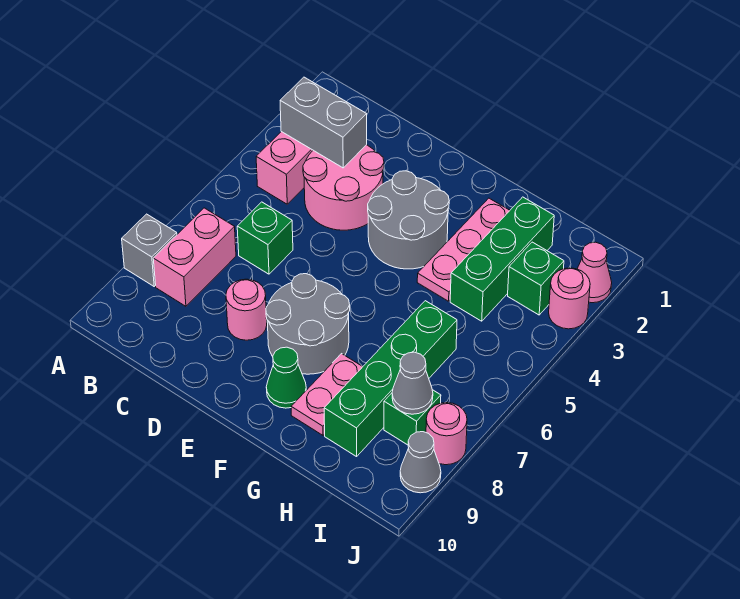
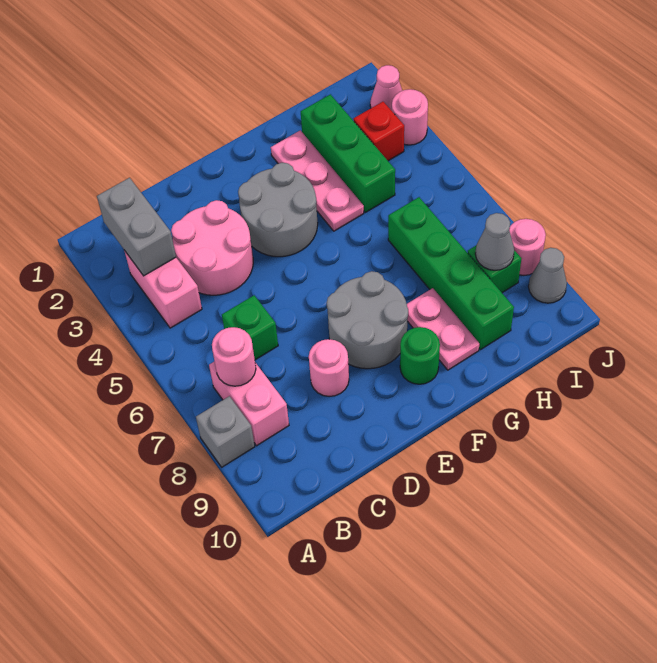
grey 1x2 brick [280,77,367,168] -> grey 1x2 brick turned to [97,178,176,276]
none -> pink 1x1 round brick [212,327,256,386]
green 1x1 cone [266,347,306,408] -> green 1x1 round brick [400,327,440,384]
green 1x1 brick [508,242,564,315] -> red 1x1 brick [353,102,404,161]

